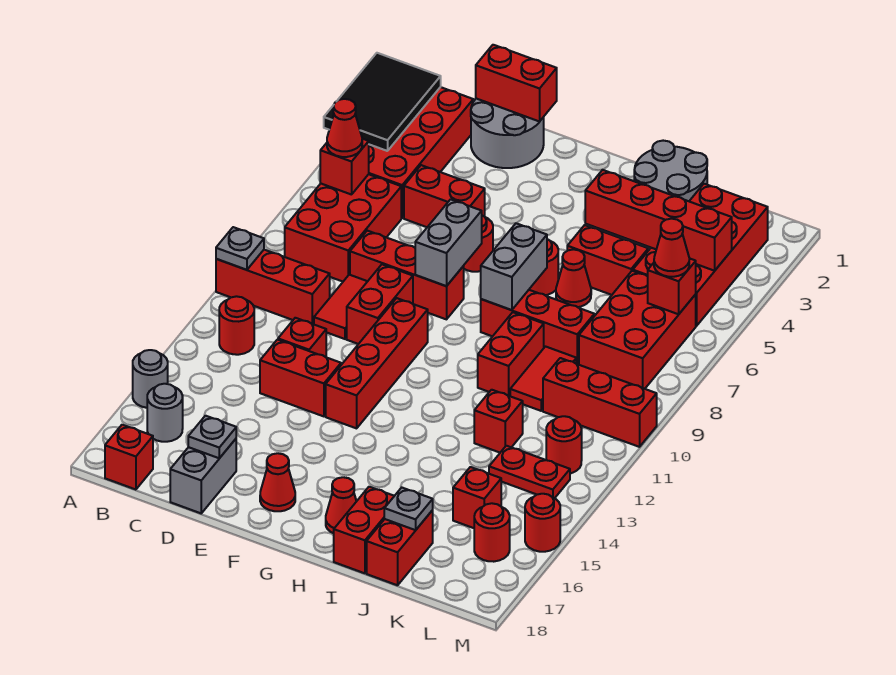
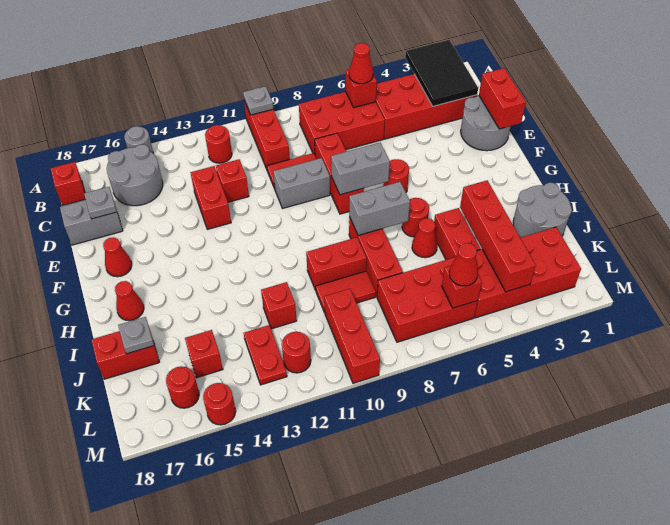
black 2x3 tile [324,53,441,151] -> black 2x3 tile turned to [405,40,478,106]
grey 1x1 round brick [147,384,183,442] -> grey 2x2 round brick [107,144,163,206]
red 1x2 brick [404,165,485,227] -> none
red 1x2 brick [347,264,413,344] -> grey 1x2 brick [273,158,330,208]
red 1x4 brick [326,298,428,428] -> none
red 1x2 brick [334,487,394,573] -> none

